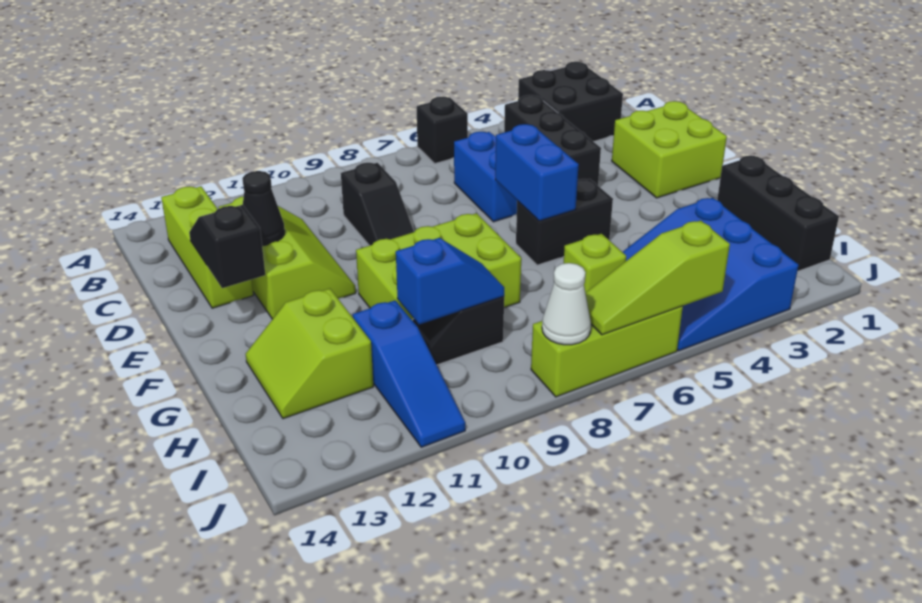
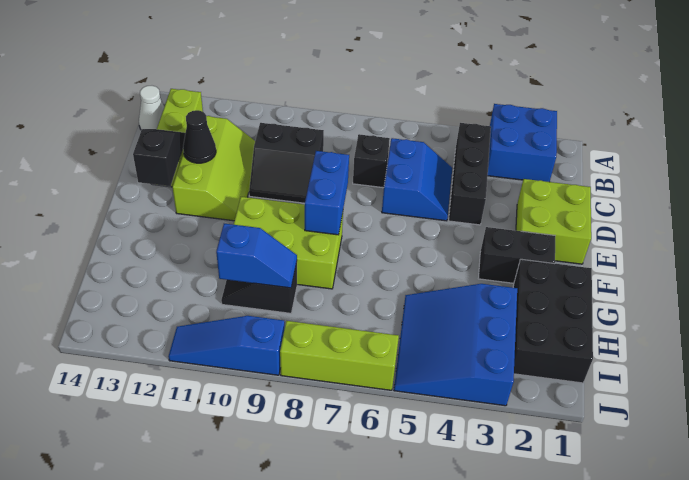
black 2x2 brick [518,62,623,142] -> blue 2x2 brick [488,104,557,182]
black 1x1 brick [417,97,468,163] -> black 1x1 brick moved to [353,134,390,188]
black 1x2 slope [341,163,414,246] -> black 2x2 slope [249,123,324,203]
blue 1x2 brick [495,124,579,221] -> blue 1x2 brick moved to [305,151,349,235]
black 1x2 brick [516,179,613,265] -> black 1x2 brick moved to [478,227,555,283]
black 1x3 brick [717,156,839,272] -> black 2x3 brick [513,259,593,383]
lime 2x2 slope [246,289,373,419] -> none
lime 1x1 brick [563,234,626,293] -> none
blue 1x3 slope [353,300,465,447] -> blue 1x3 slope turned to [168,316,285,375]
lime 1x3 slope [586,220,730,335] -> none
white 1x1 cone [542,263,591,345] -> white 1x1 cone moved to [139,86,164,130]

